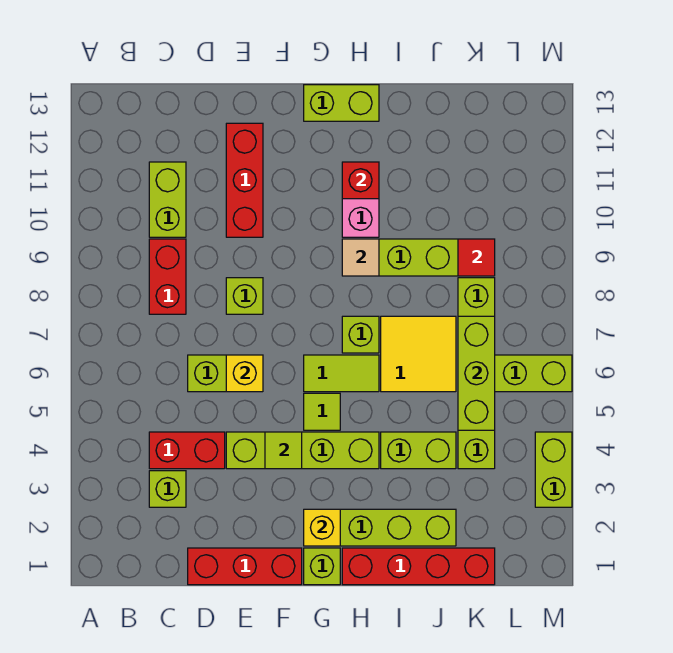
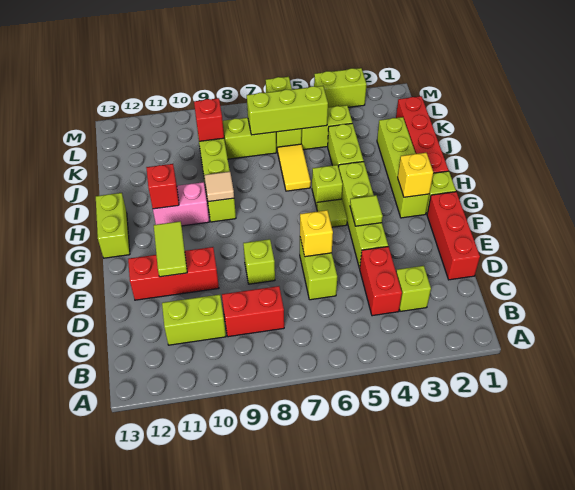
lime 1x2 tile [304,355,379,392] -> lime 1x2 tile moved to [154,221,187,277]
lime 1x1 brick [342,316,379,353] -> lime 1x1 brick moved to [312,165,343,207]
yellow 2x2 tile [381,316,456,392] -> yellow 1x2 tile [278,144,311,191]
red 1x1 tile [458,239,495,276] -> red 1x1 brick [194,98,224,141]

